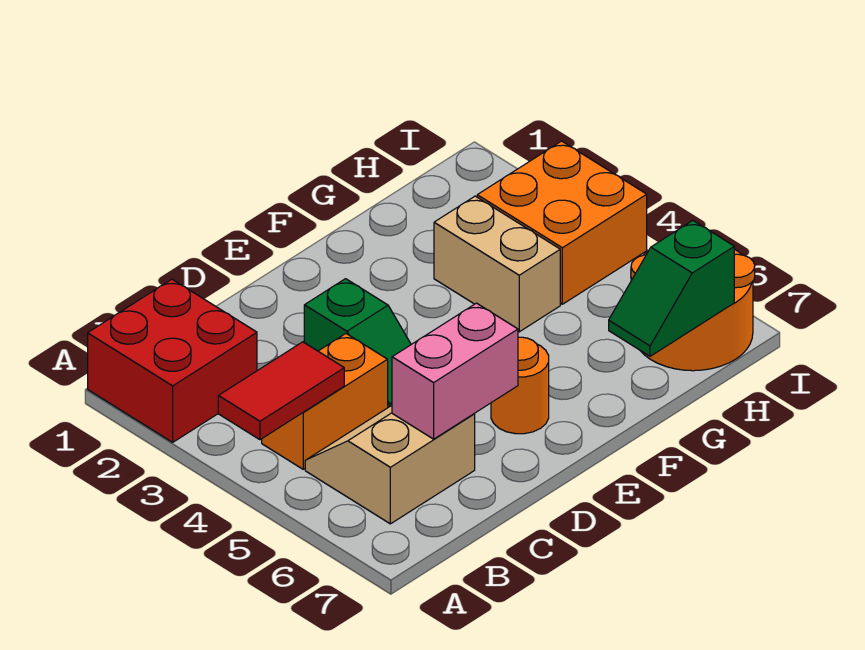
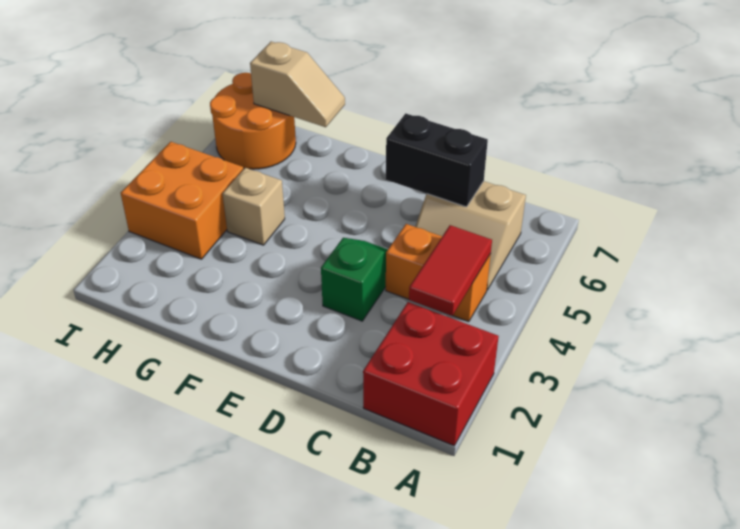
red 1x2 tile [218,342,344,440] -> red 1x2 tile turned to [409,225,492,316]
pink 1x2 brick [392,303,518,439] -> black 1x2 brick [386,113,488,207]
orange 1x1 round brick [491,337,549,434] -> none
tan 1x2 brick [434,196,560,332] -> tan 1x1 brick [223,168,285,245]
green 1x2 slope [609,221,734,356] -> tan 1x2 slope [250,42,345,127]

